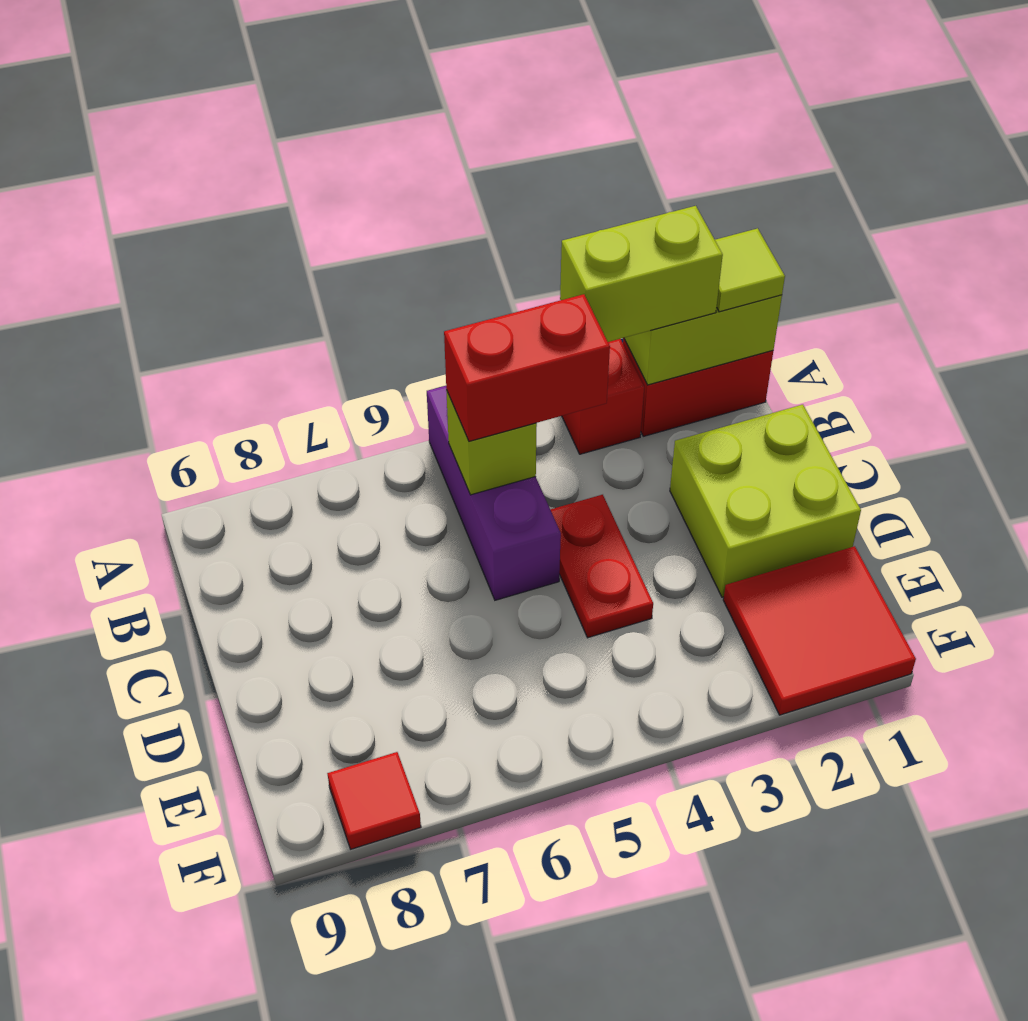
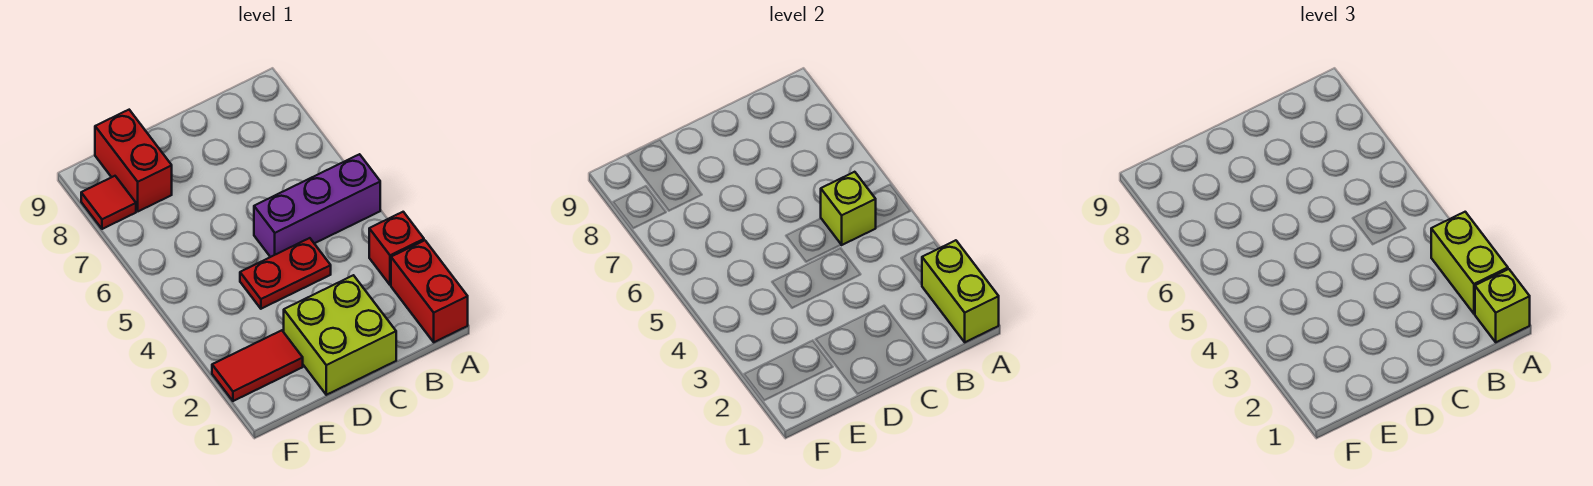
lime 1x1 tile [715,228,785,312] -> lime 1x1 brick [1475,269,1530,342]
red 1x2 brick [444,294,610,441] -> red 1x2 brick moved to [95,110,172,211]
red 2x2 tile [723,546,916,715] -> red 1x2 tile [212,330,303,401]

